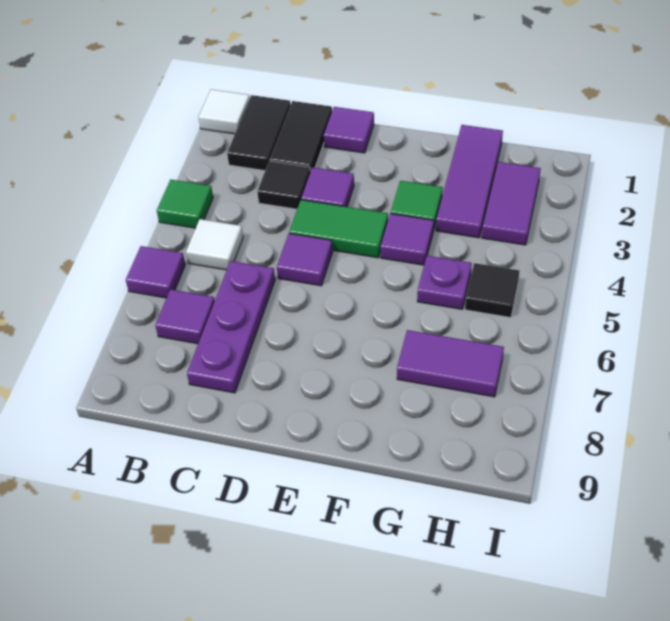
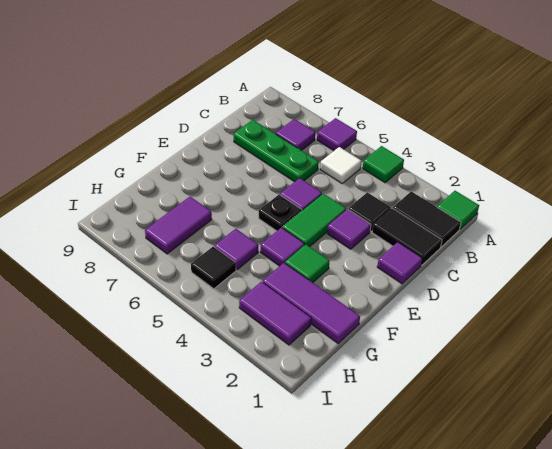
white 1x1 tile [199,89,250,134] -> green 1x1 tile [437,191,479,229]
purple 1x3 plate [187,261,275,393] -> green 1x3 plate [234,120,319,182]
none -> black 1x1 plate [259,195,301,231]
purple 1x1 plate [417,256,472,309] -> purple 1x1 tile [214,229,258,270]

